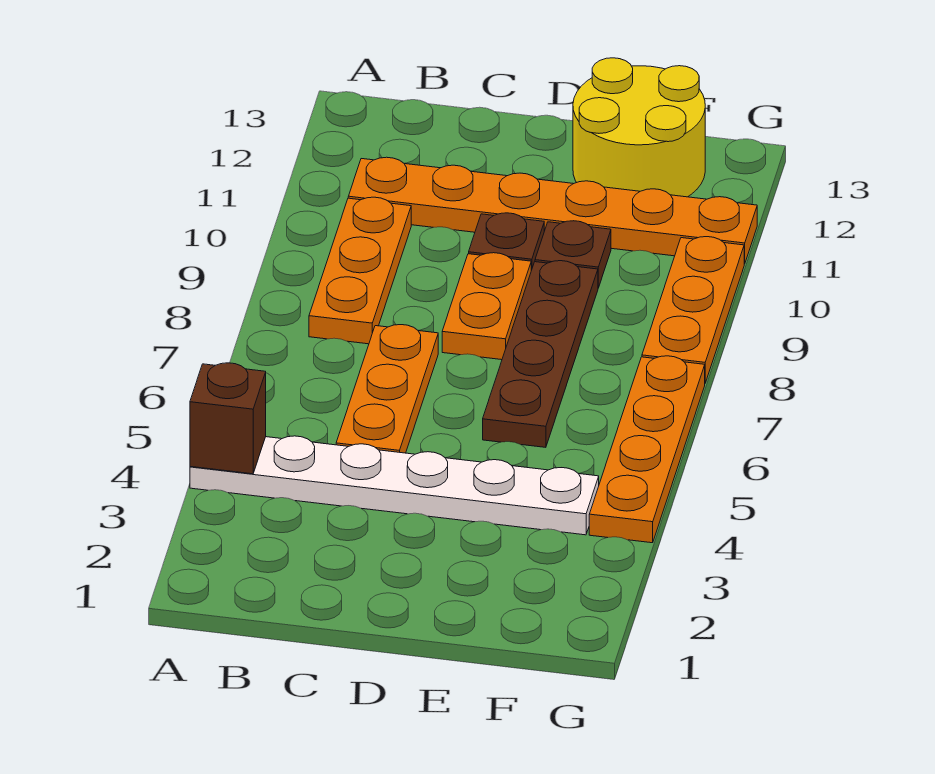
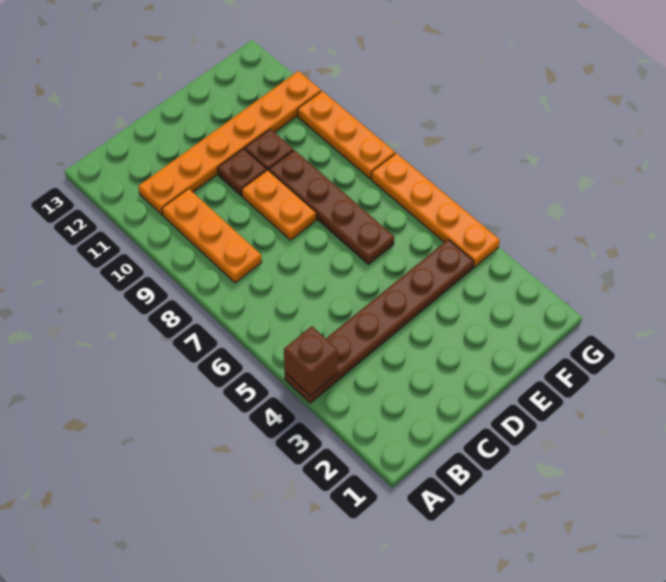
white 1x6 plate [190,436,599,535] -> brown 1x6 plate [285,239,474,403]
orange 1x3 plate [336,325,438,453] -> none
yellow 2x2 round brick [573,58,705,197] -> none

